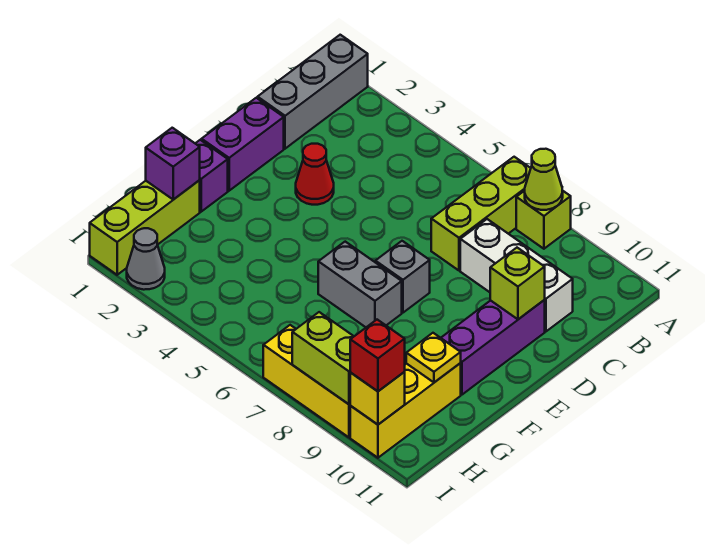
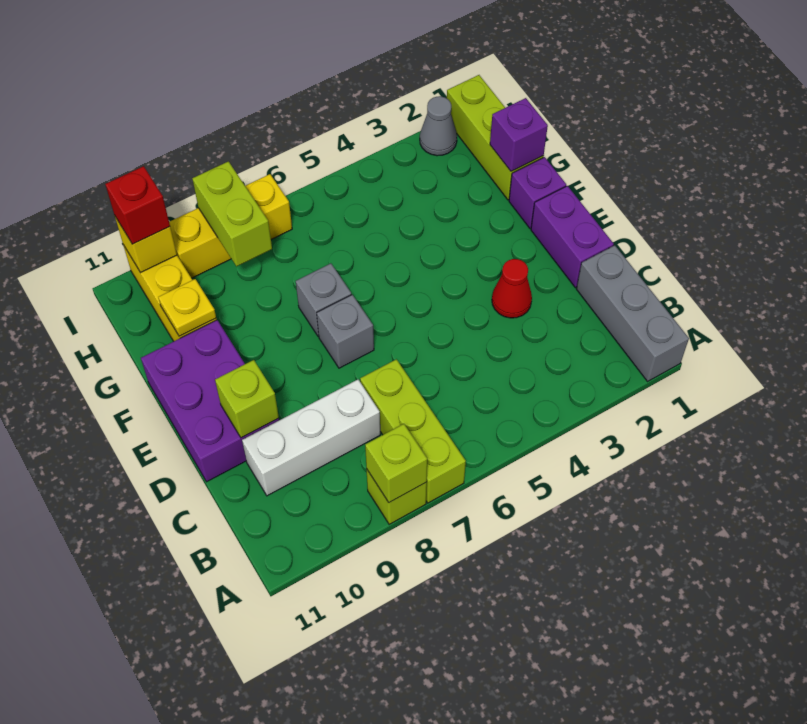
lime 1x1 cone [525,149,563,210] -> lime 1x1 brick [365,424,427,502]
purple 1x3 brick [441,300,545,395] -> purple 2x3 brick [141,320,279,482]
grey 1x2 brick [318,242,402,327] -> grey 1x1 brick [296,263,351,337]
lime 1x2 brick [292,312,354,404] -> lime 1x2 brick turned to [192,161,272,267]

